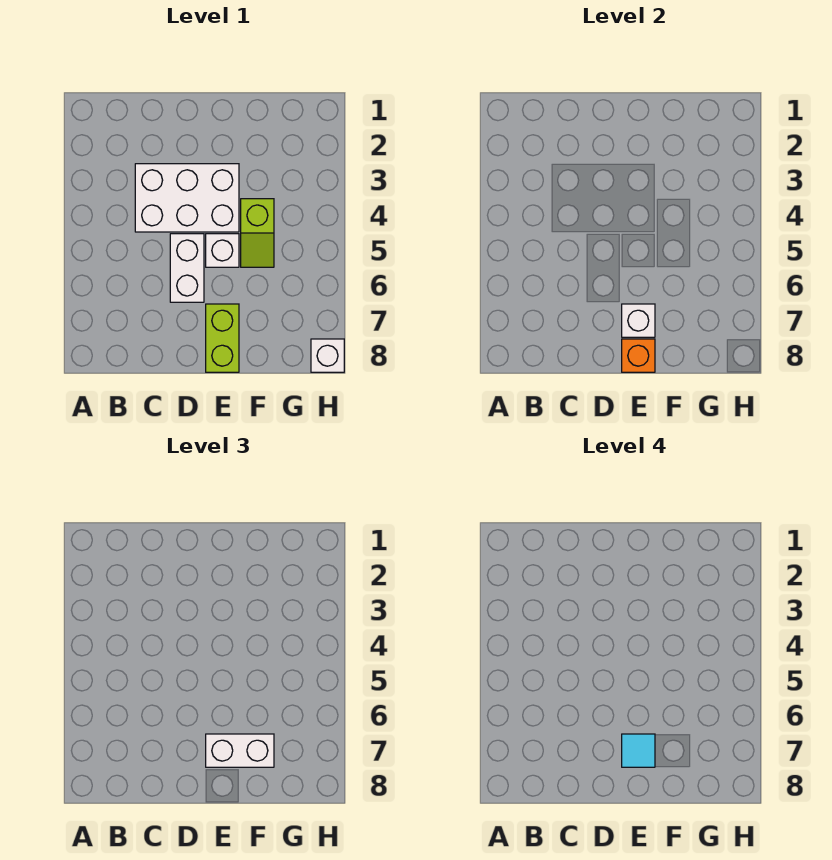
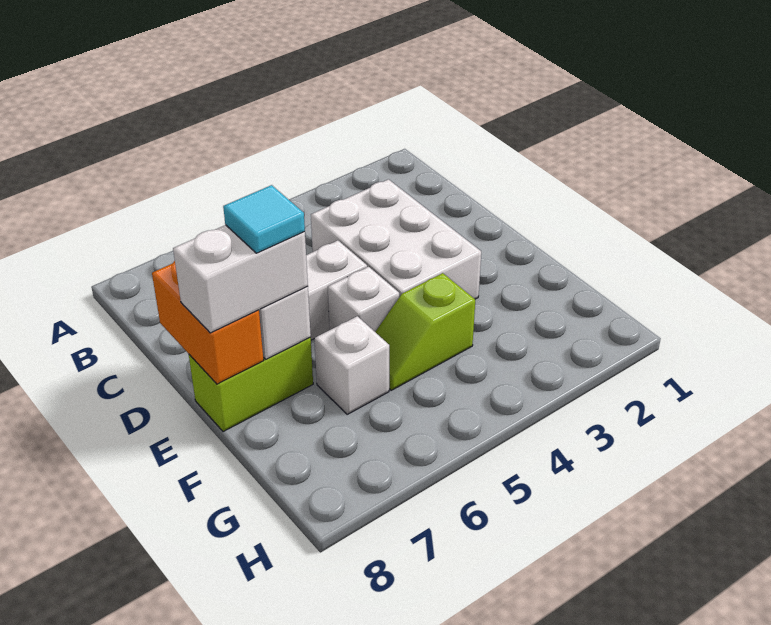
white 1x2 brick [206,734,274,767] -> white 1x2 brick turned to [173,225,308,333]
orange 1x1 brick [622,339,655,372] -> orange 1x2 brick [152,261,264,384]
white 1x1 brick [311,339,344,372] -> white 1x1 brick moved to [314,316,389,414]

